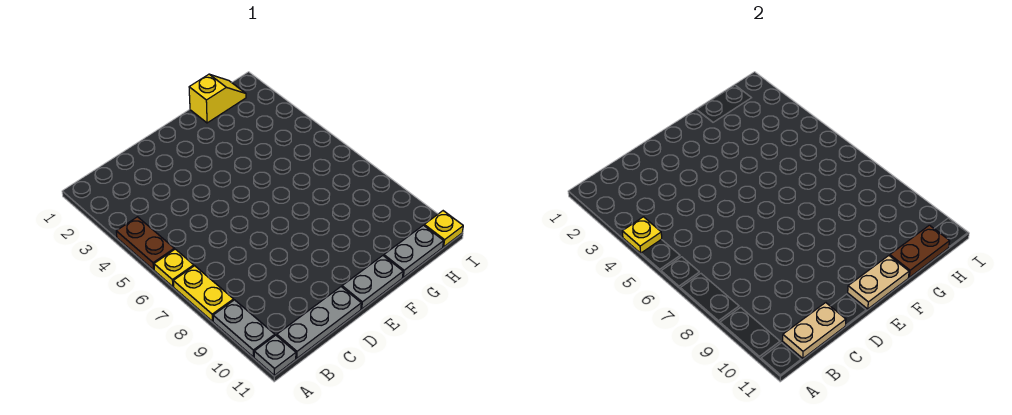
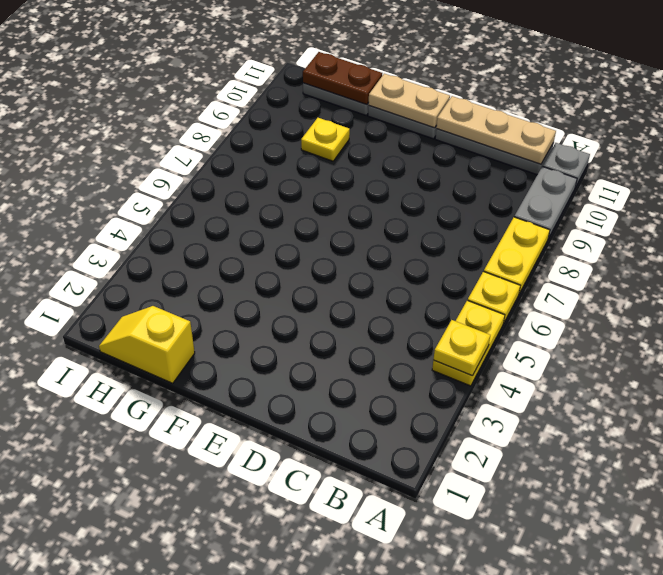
brown 1x2 plate [116,217,174,270] -> yellow 1x2 plate [432,300,505,386]
tan 1x2 plate [783,303,846,358] -> tan 1x3 plate [436,96,556,164]
yellow 1x1 plate [424,211,463,247] -> yellow 1x1 plate moved to [301,118,350,161]

